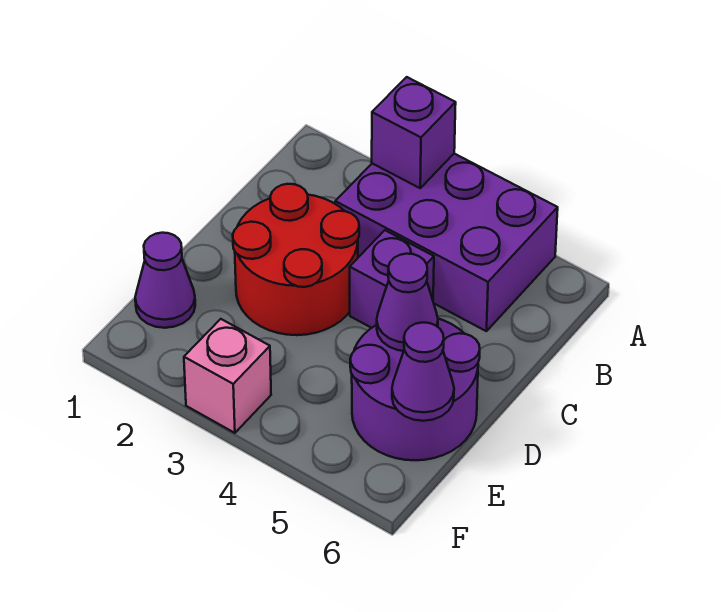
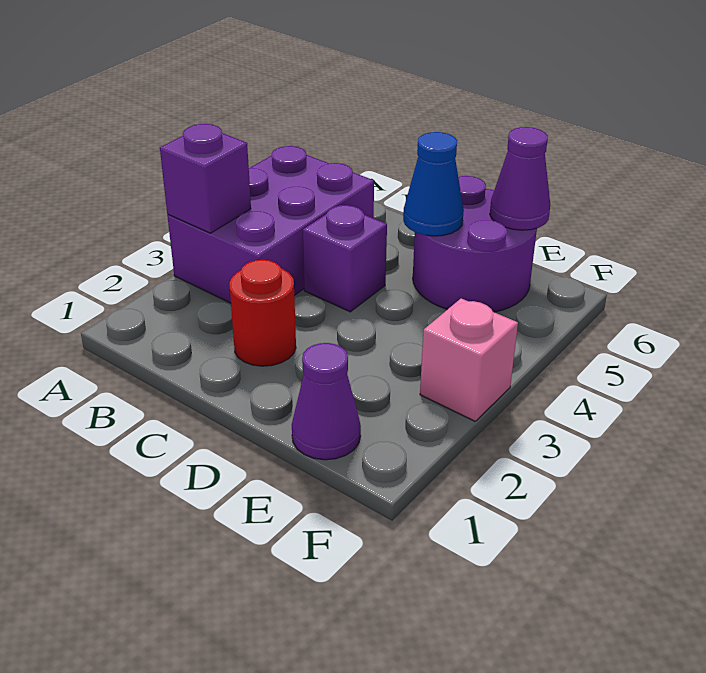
red 2x2 round brick [233,184,359,335] -> red 1x1 round brick [229,260,296,366]
purple 1x1 cone [377,254,438,351] -> blue 1x1 cone [403,132,464,236]

